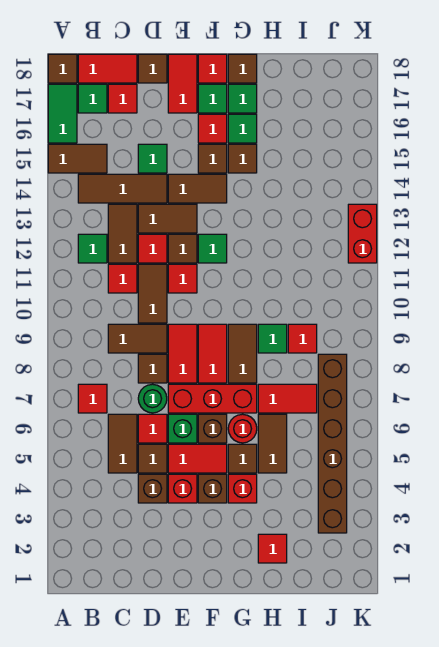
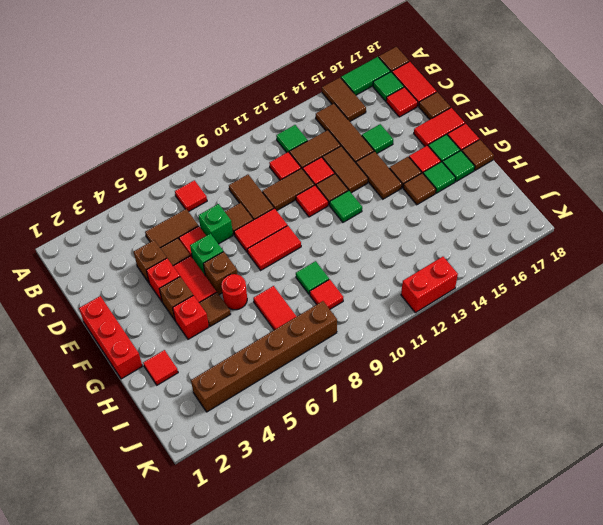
green 1x1 round brick [138,384,167,413] -> green 1x1 brick [199,204,233,244]
red 1x3 brick [168,384,257,413] -> red 1x3 brick moved to [79,296,142,379]
brown 1x2 tile [228,324,257,383] -> none
brown 1x2 tile [258,414,287,473] -> none

